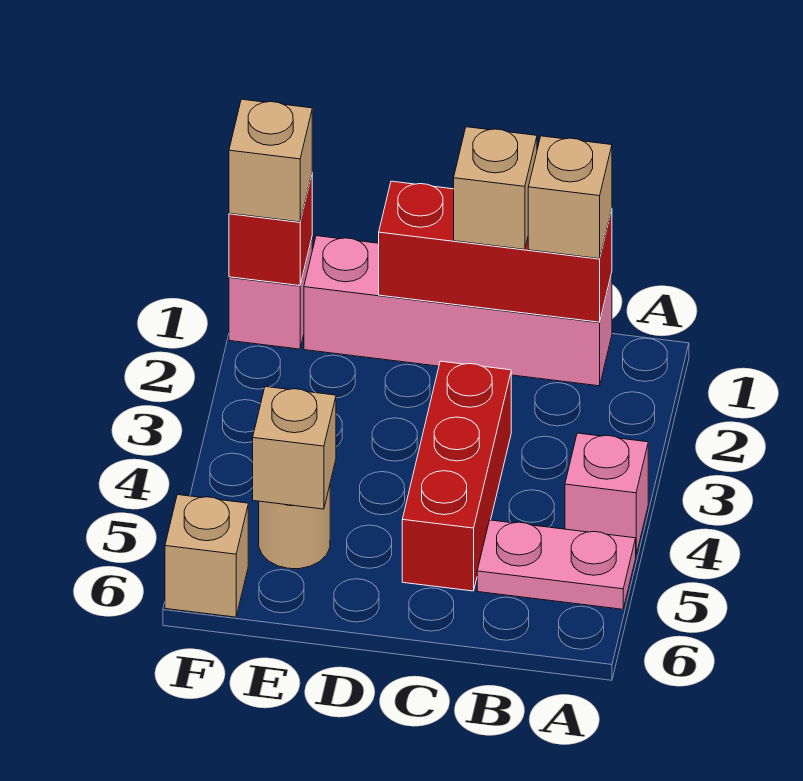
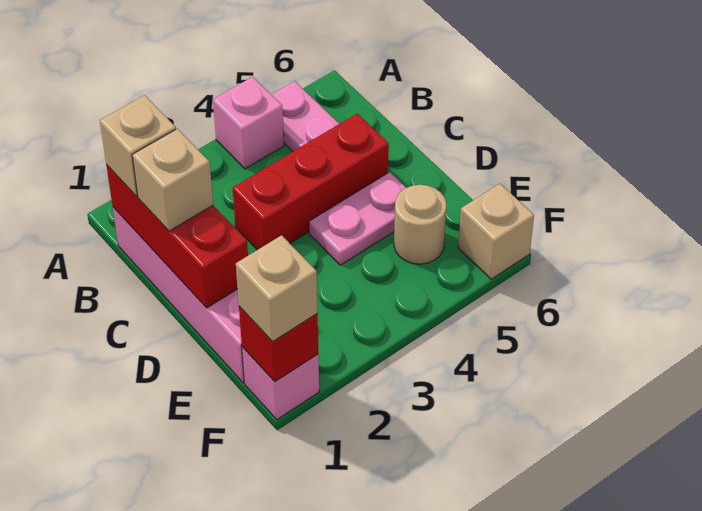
none -> pink 1x2 plate [309,172,406,265]
tan 1x1 brick [253,387,336,509] -> none

